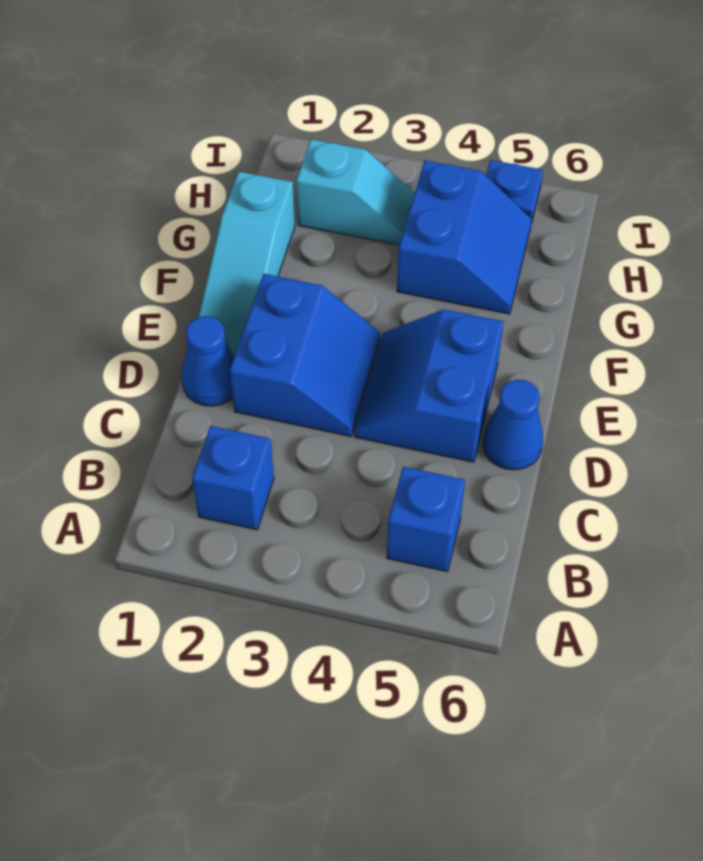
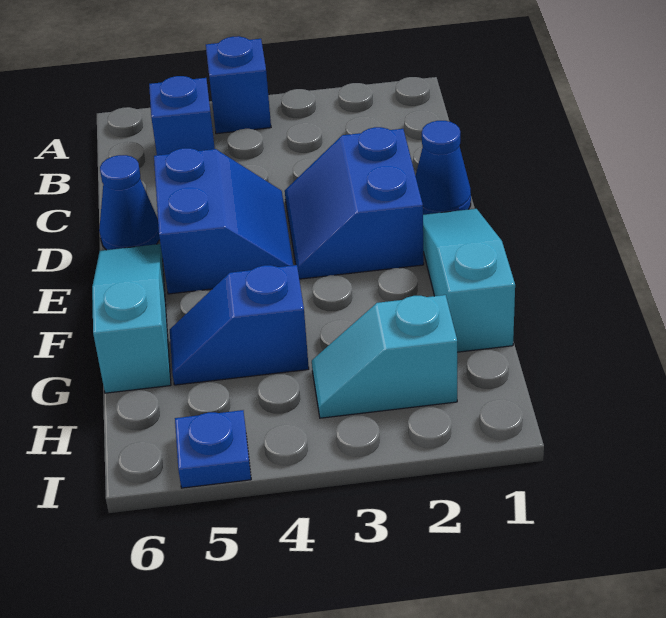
blue 1x1 brick [192,426,274,530] -> blue 1x1 brick moved to [206,36,271,134]
none -> cyan 1x3 slope [92,244,171,393]
blue 2x2 slope [397,160,532,314] -> blue 1x2 slope [170,265,309,385]

